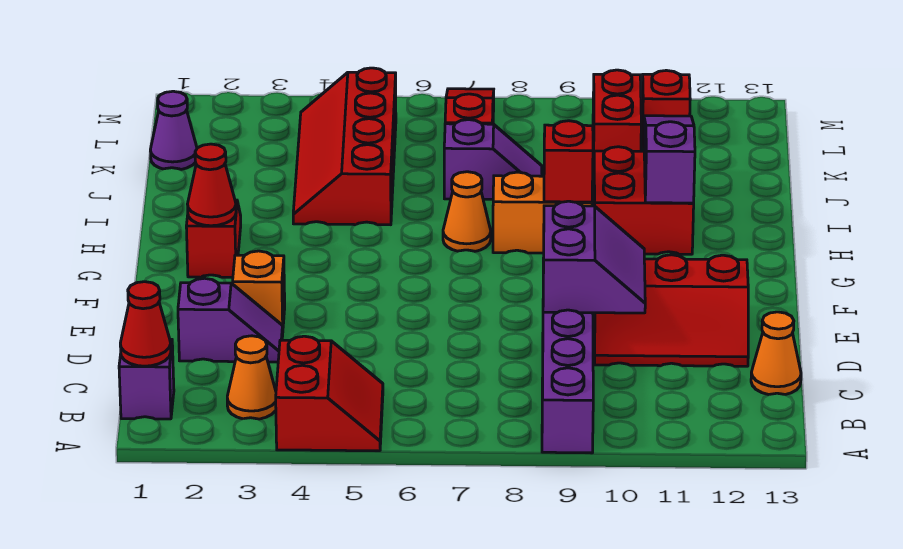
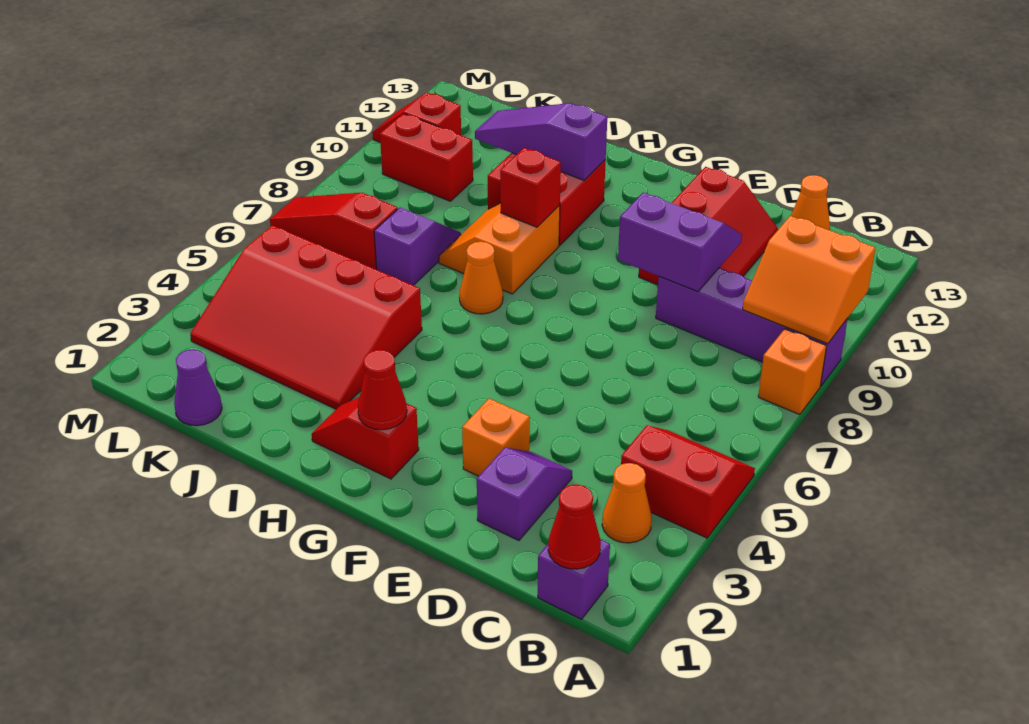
none -> orange 1x1 brick [758,329,827,415]
none -> orange 2x2 slope [743,216,875,344]
red 2x4 slope [293,68,396,225] -> red 3x4 slope [190,225,422,409]

